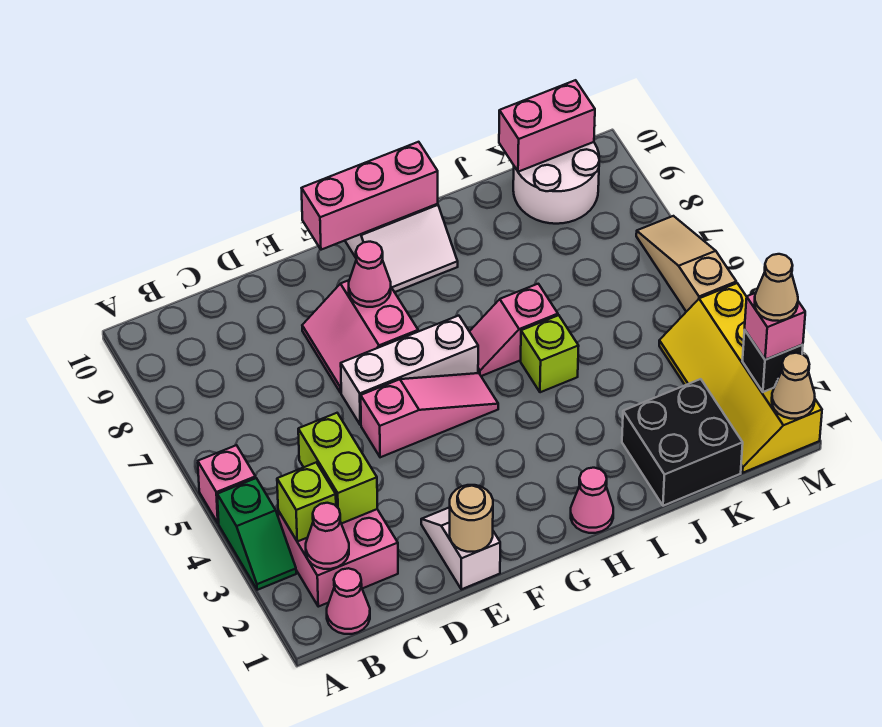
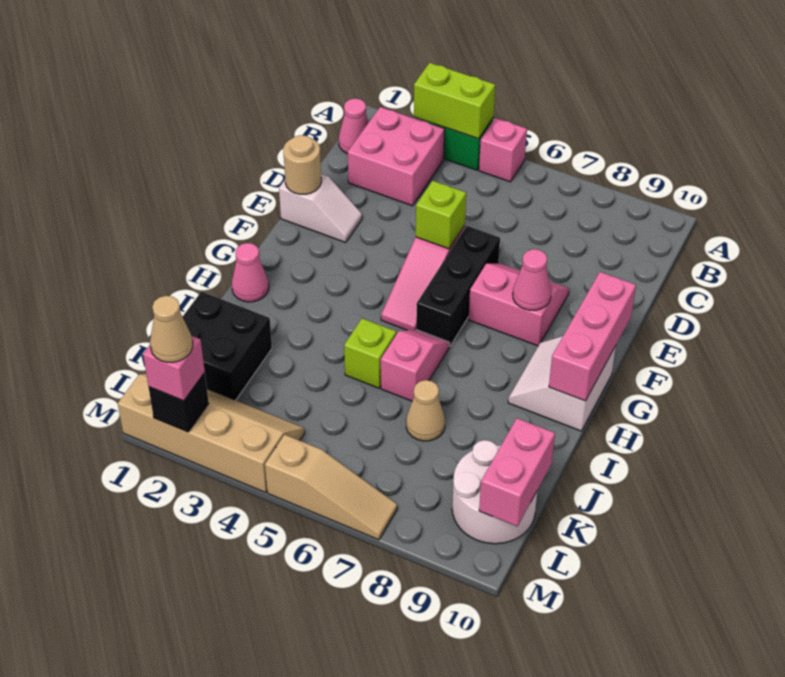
pink 1x1 cone [306,503,349,569] -> none
lime 1x1 brick [277,463,336,542] -> lime 1x1 brick moved to [416,181,466,249]
lime 1x2 brick [298,413,377,524] -> lime 1x2 brick moved to [414,63,495,139]
white 1x3 brick [341,316,478,425] -> black 1x3 brick [416,226,500,346]
yellow 2x4 slope [659,283,822,473] -> tan 2x4 slope [118,374,305,492]
tan 1x1 cone [772,353,815,419] -> tan 1x1 cone moved to [406,380,445,441]

